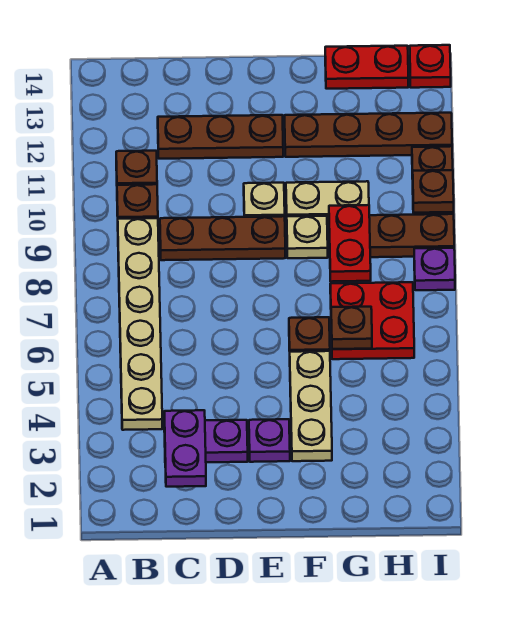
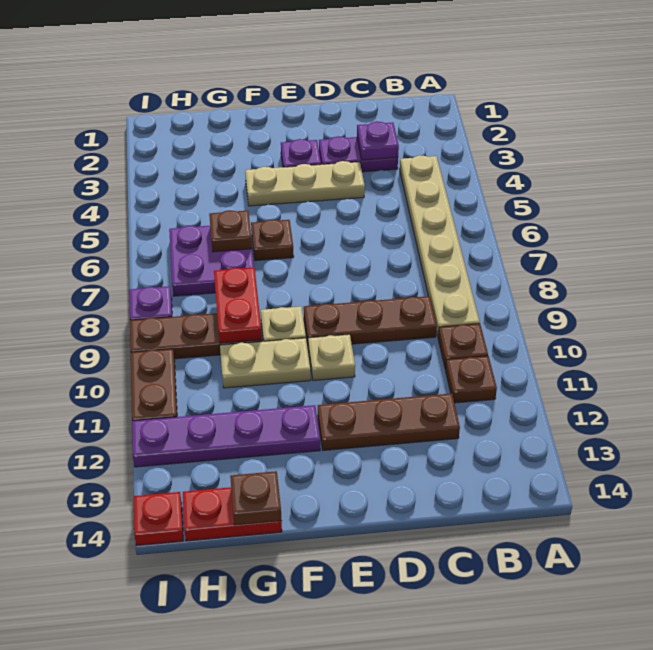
purple 1x2 plate [164,410,206,487] -> purple 1x1 plate [357,121,399,160]
tan 1x3 plate [290,351,332,461] -> tan 1x3 plate turned to [245,161,365,206]
brown 1x4 plate [285,113,452,157] -> purple 1x4 plate [132,405,320,467]
red 2x2 plate [330,282,414,359] -> purple 2x2 plate [169,226,254,296]
brown 1x1 plate [413,170,454,213] -> brown 1x1 plate moved to [230,471,282,525]

